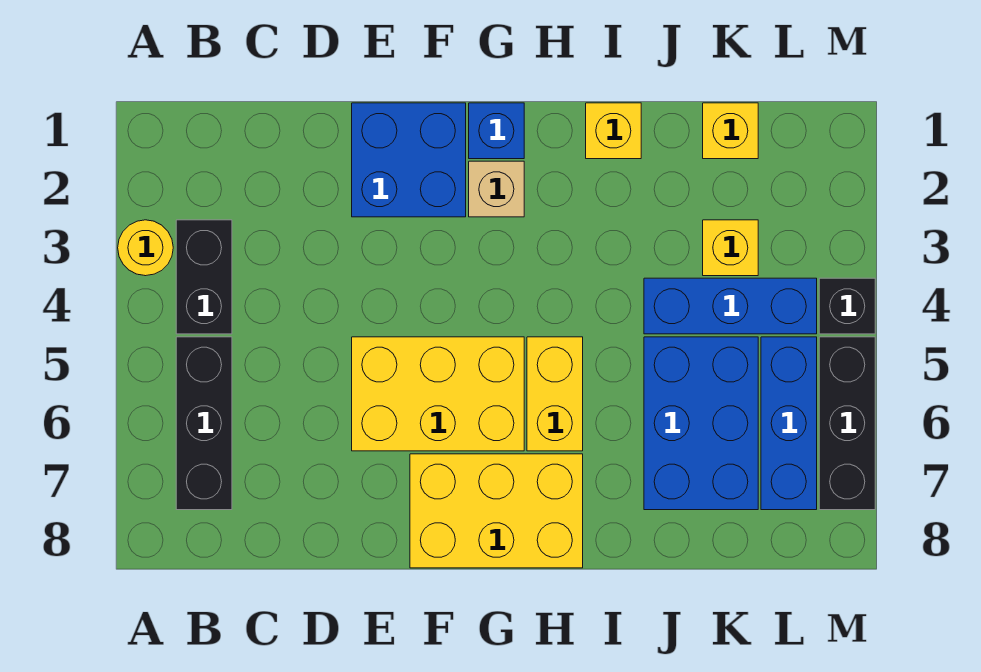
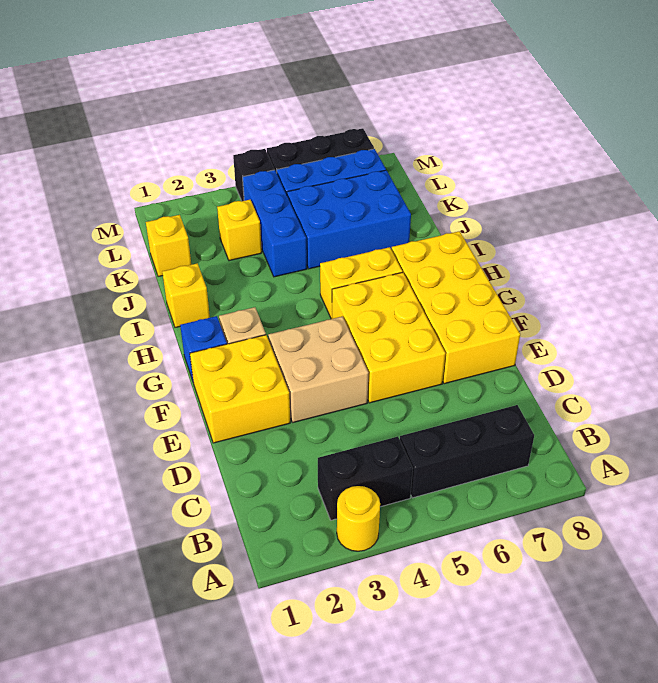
blue 2x2 brick [352,103,466,217] -> yellow 2x2 brick [190,335,290,443]
none -> tan 2x2 brick [268,317,369,423]
yellow 2x3 brick [410,454,583,568] -> yellow 2x4 brick [391,231,520,384]

